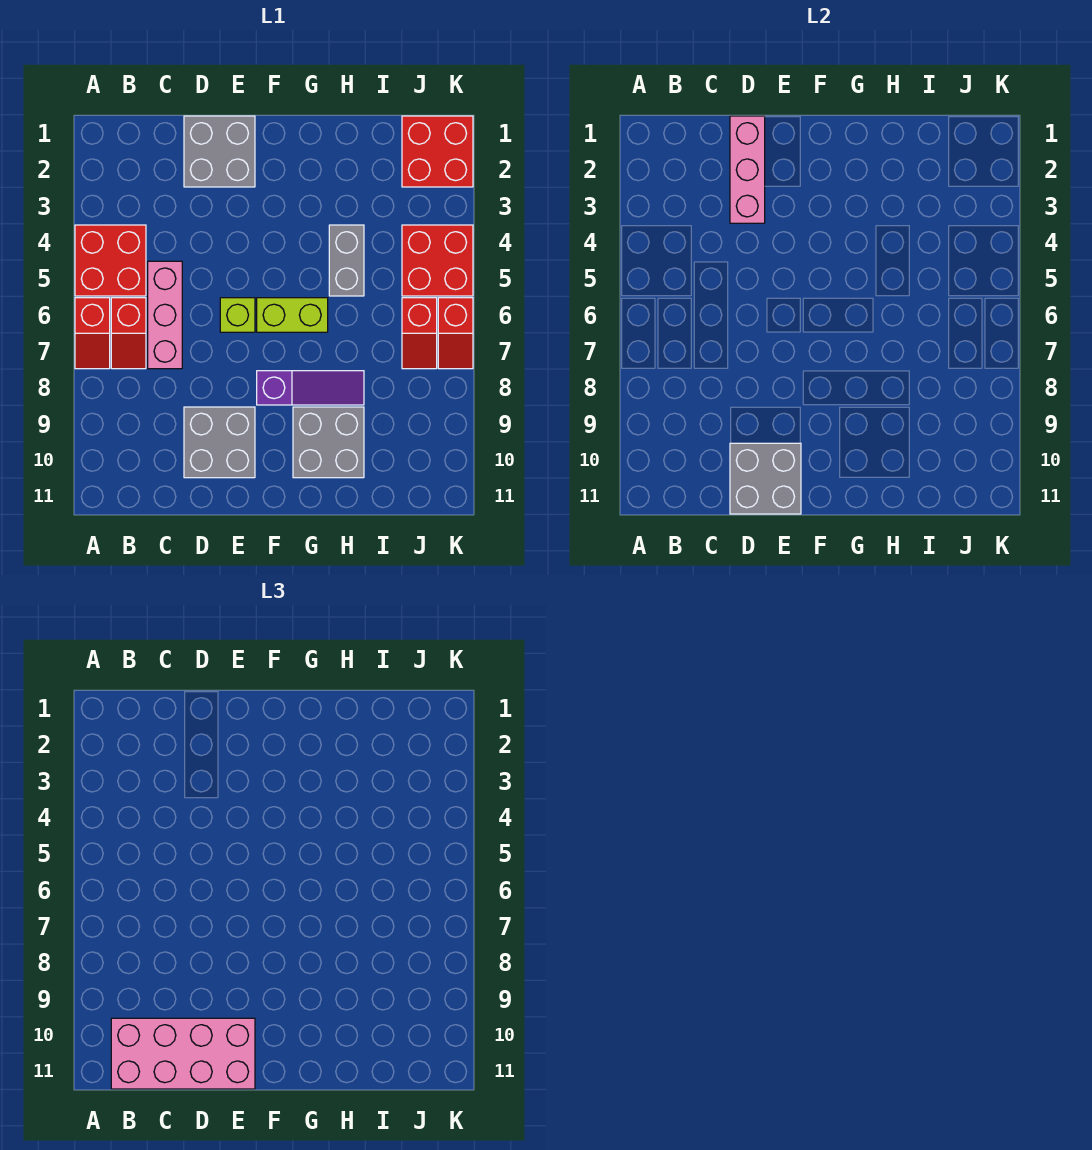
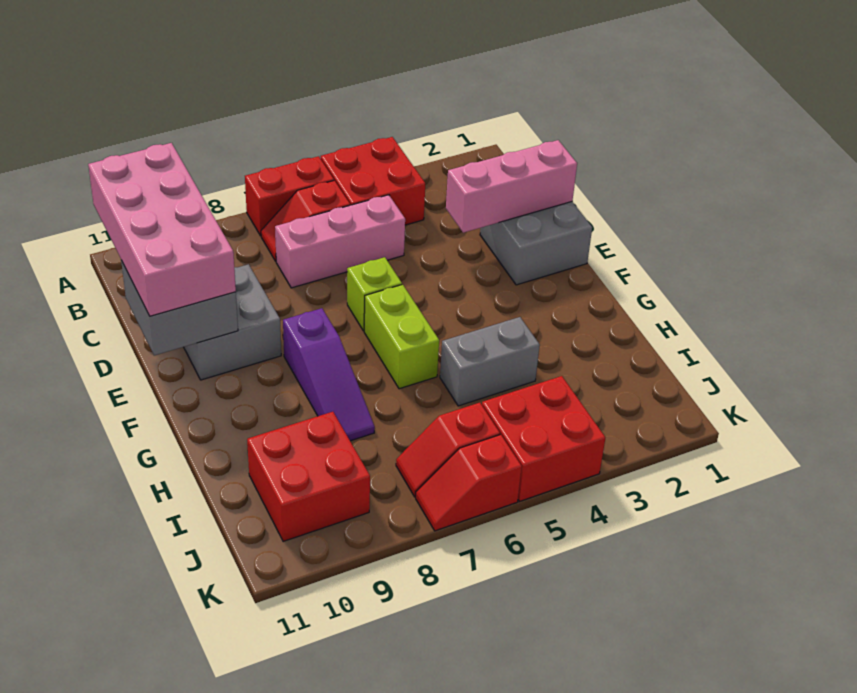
red 1x2 slope [75,298,110,369] -> red 1x2 brick [245,156,334,236]
grey 2x2 brick [293,407,364,478] -> none
red 2x2 brick [402,116,473,187] -> red 2x2 brick moved to [247,412,370,542]

